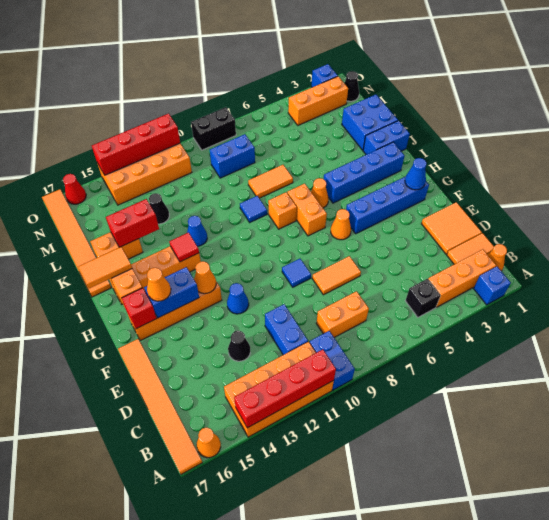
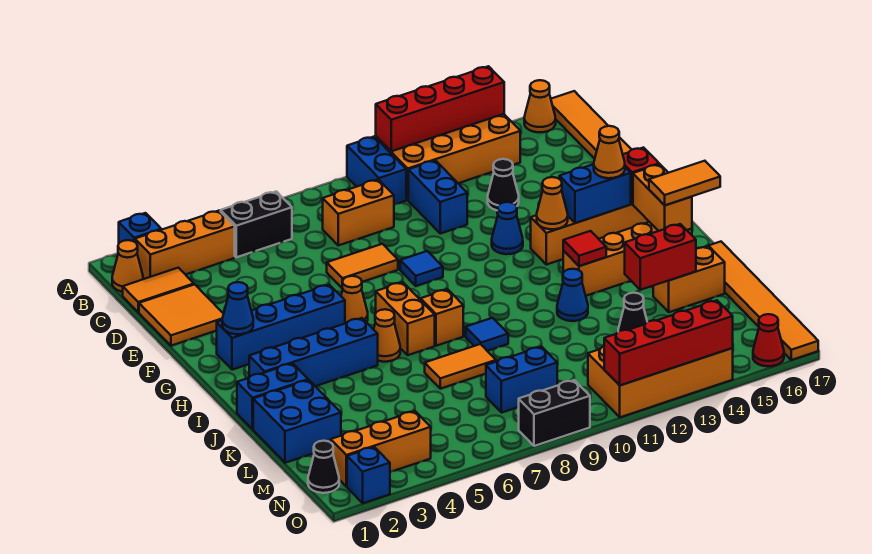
black 1x1 brick [405,279,440,317] -> black 1x2 brick [221,191,292,257]

